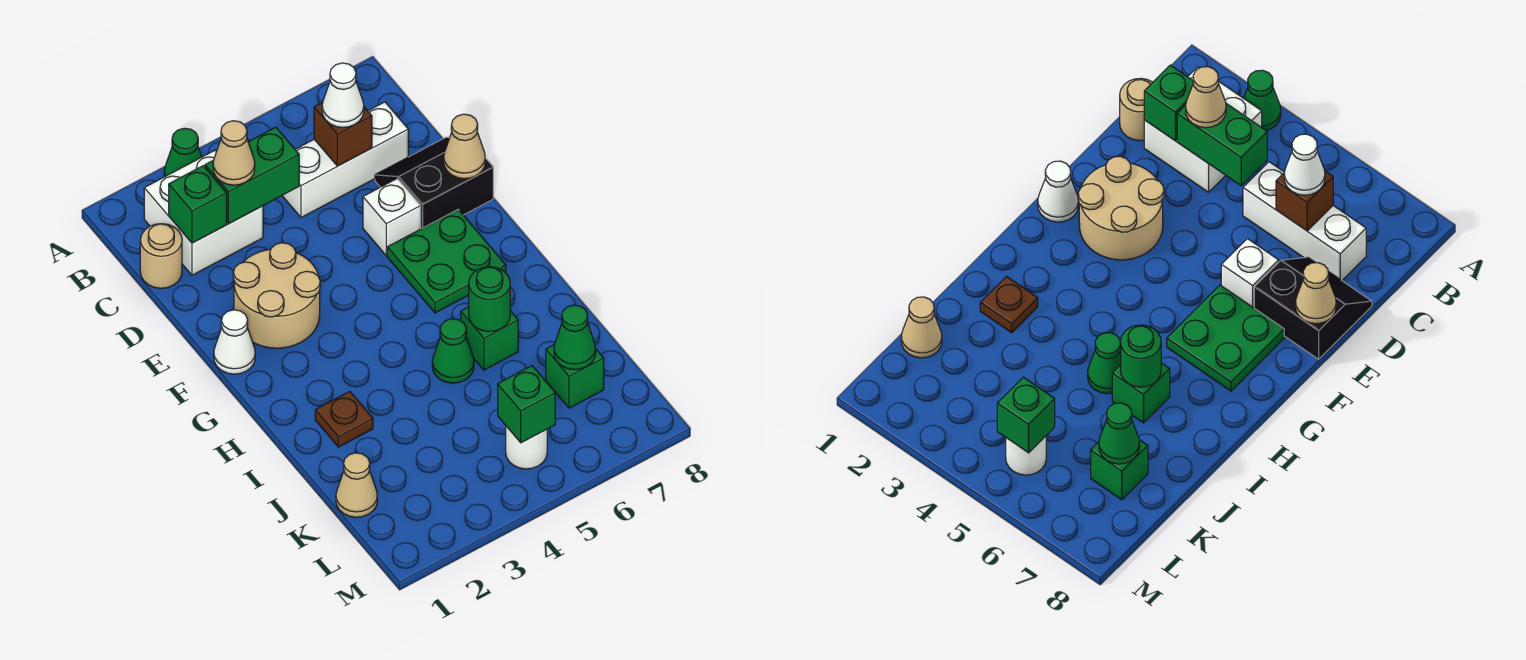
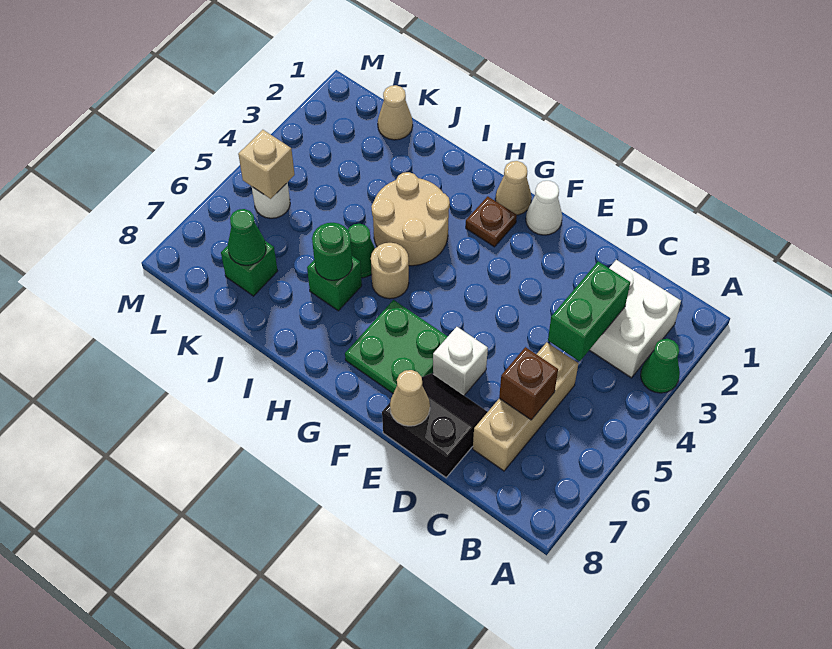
tan 1x1 round brick [140,224,182,288] -> tan 1x1 round brick moved to [371,243,409,299]
green 1x1 brick [169,166,227,243] -> none
tan 1x1 cone [213,121,255,185] -> tan 1x1 cone moved to [495,161,532,215]
white 1x3 brick [282,102,408,218] -> tan 1x3 brick [473,342,578,471]
white 1x1 cone [322,63,364,127] -> none
black 2x2 slope [375,137,493,229] -> black 2x2 slope turned to [382,373,487,477]
tan 2x2 round brick [233,243,320,348] -> tan 2x2 round brick moved to [371,172,450,266]
brown 1x1 plate [315,391,373,447] -> brown 1x1 plate moved to [466,196,517,247]
green 1x1 brick [498,366,555,443] -> tan 1x1 brick [238,130,295,199]

